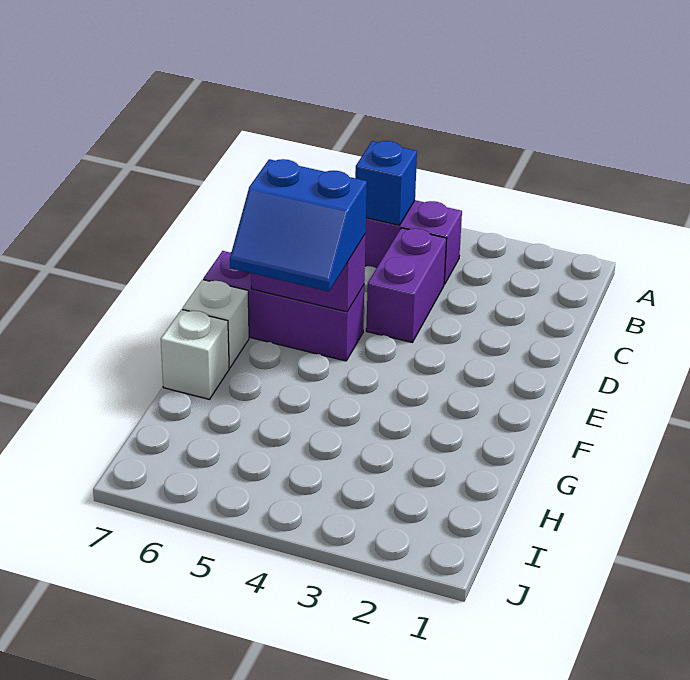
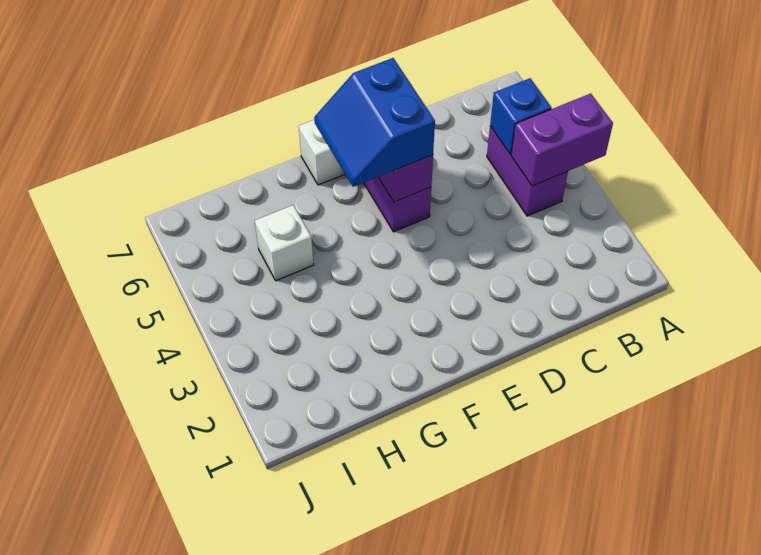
purple 1x2 brick [366,228,446,342] -> purple 1x2 brick moved to [511,93,613,186]
white 1x1 brick [161,309,229,399] -> white 1x1 brick moved to [255,205,314,281]

